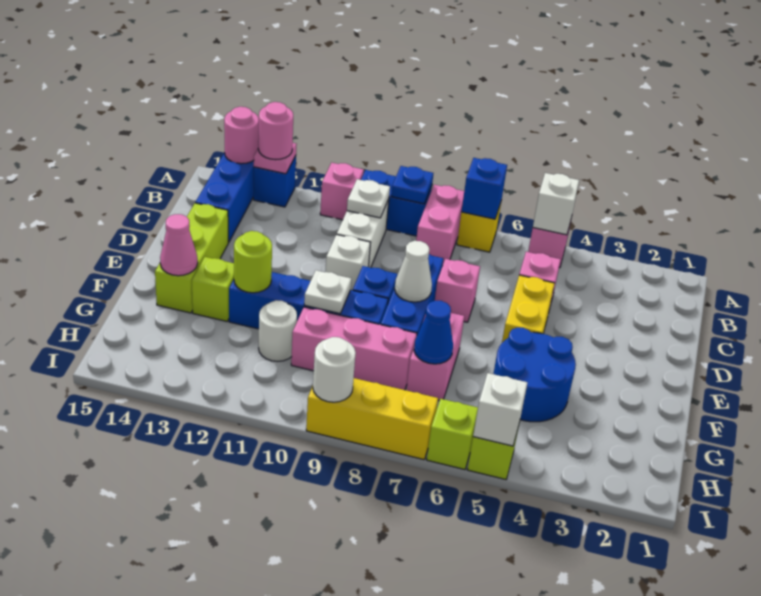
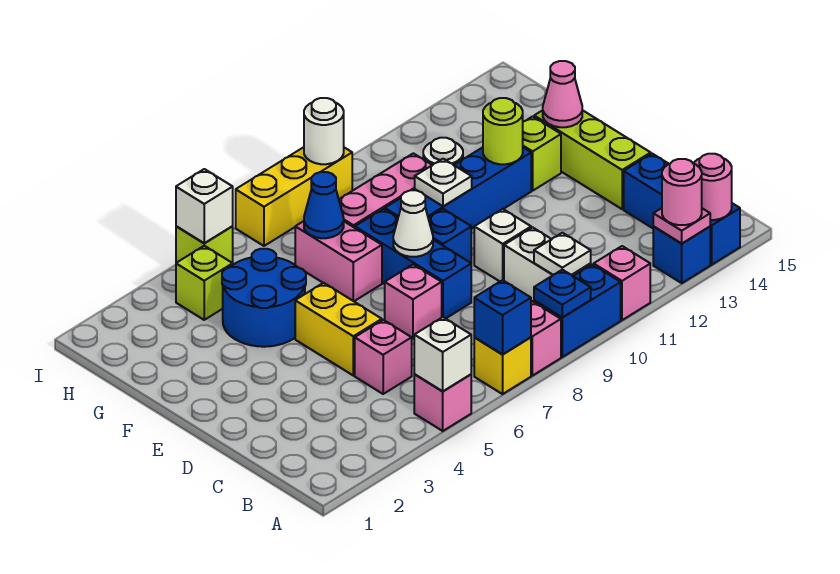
lime 1x1 brick [427,399,478,470] -> lime 1x1 brick moved to [176,246,233,320]

